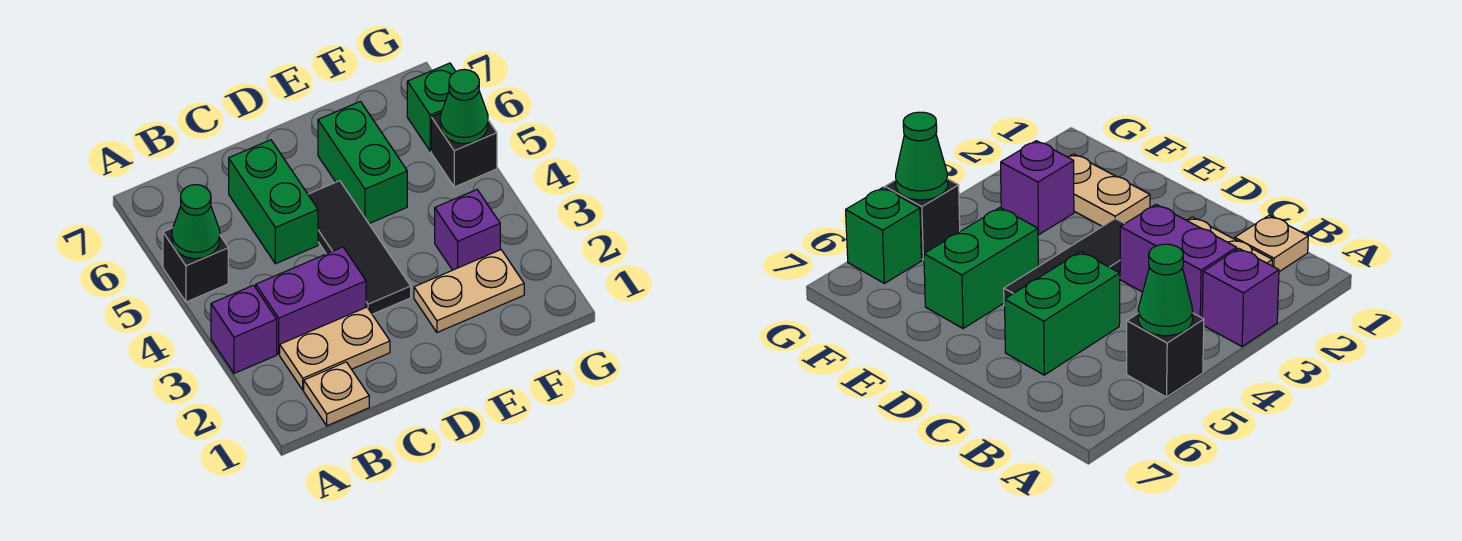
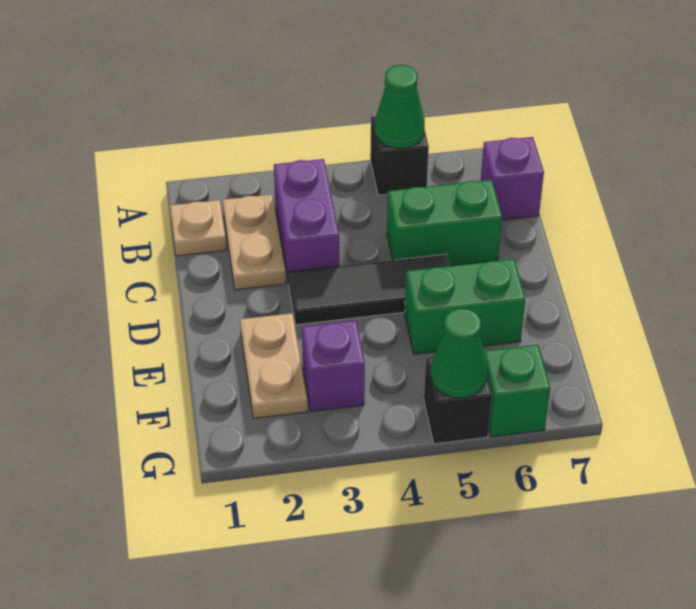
purple 1x1 brick [211,285,277,373] -> purple 1x1 brick moved to [481,137,544,220]

